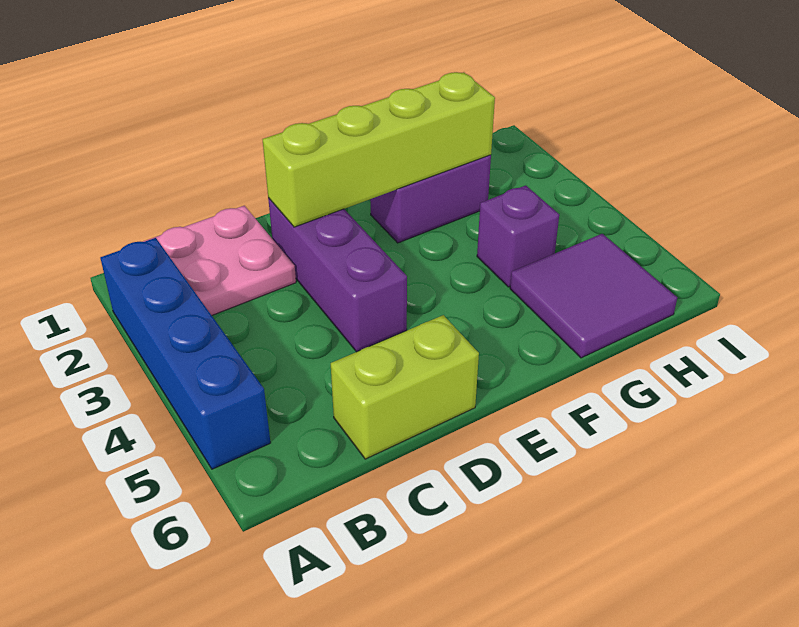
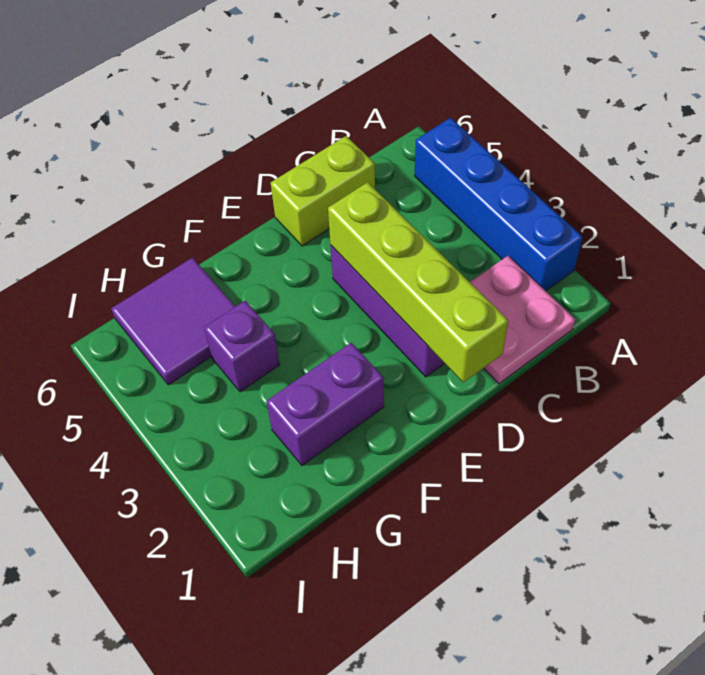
lime 1x4 brick [262,72,495,227] -> lime 1x4 brick turned to [328,182,508,382]

